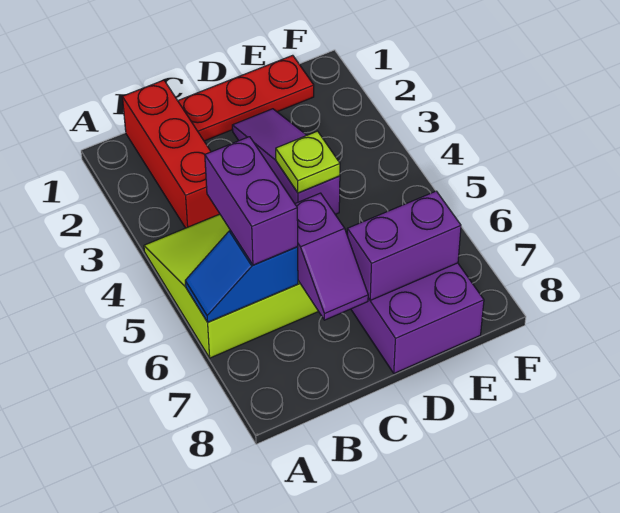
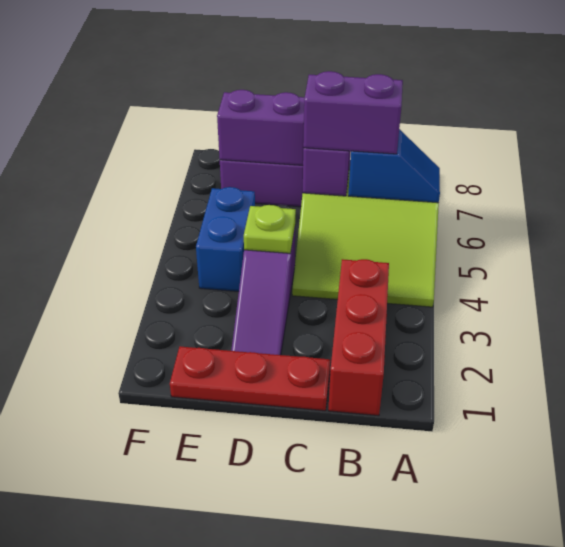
purple 1x2 brick [205,137,298,265] -> purple 1x2 brick turned to [303,71,403,154]
none -> blue 1x2 brick [196,187,255,292]

